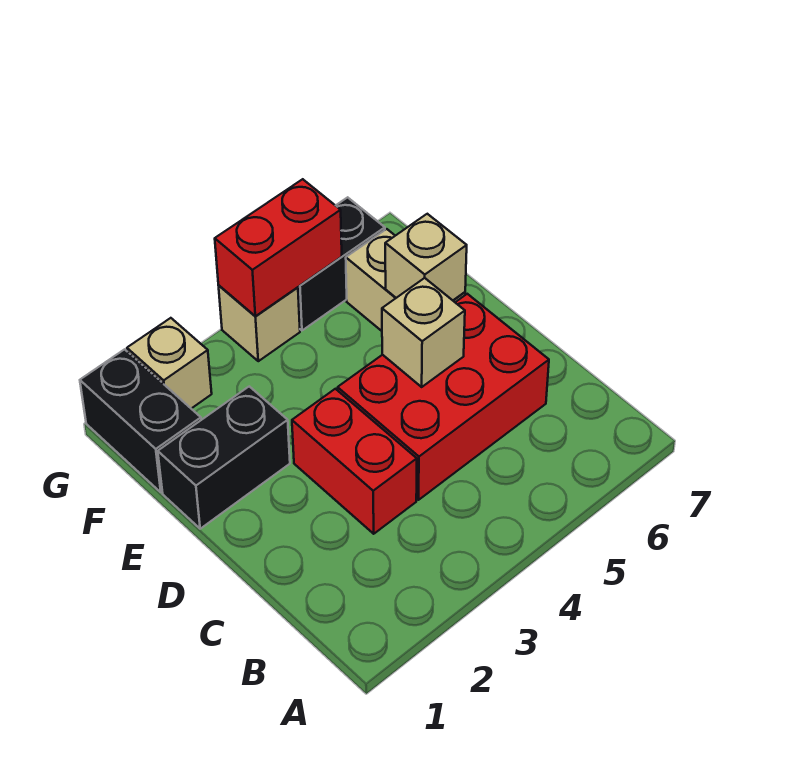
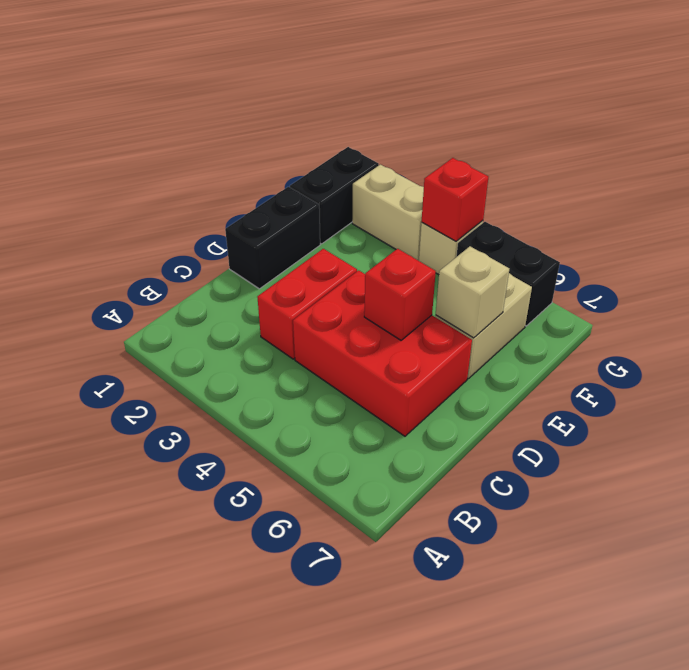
tan 1x1 brick [382,278,465,387] -> red 1x1 brick [364,249,436,340]
black 1x2 brick [158,386,290,529] -> black 1x2 brick turned to [225,187,320,289]
tan 1x1 brick [127,318,212,408] -> tan 1x2 brick [352,165,424,261]
red 1x2 brick [215,179,342,316] -> red 1x1 brick [422,158,488,241]

